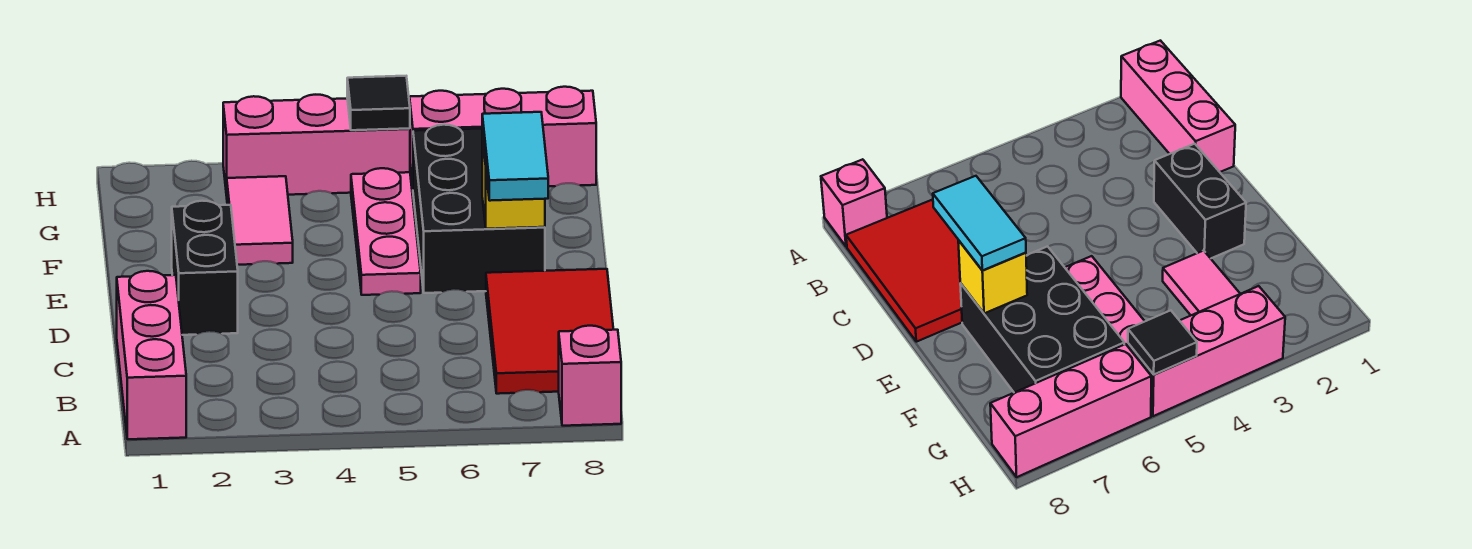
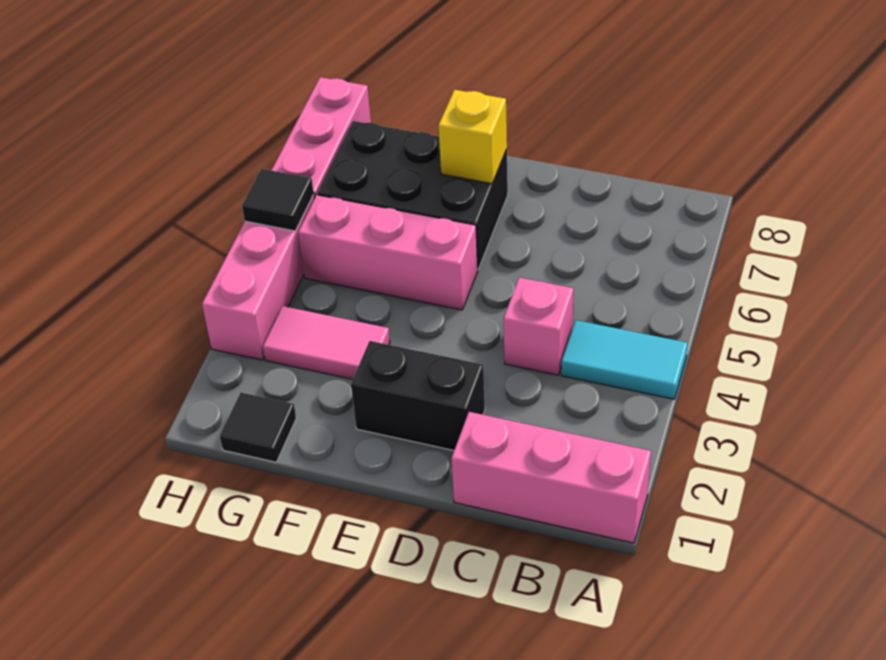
pink 1x1 brick [559,326,621,426] -> pink 1x1 brick moved to [504,278,574,375]
red 2x3 tile [486,269,613,394] -> none
cyan 1x2 tile [482,112,548,201] -> cyan 1x2 tile moved to [561,320,688,399]
pink 1x3 plate [351,168,421,295] -> pink 1x3 brick [298,195,478,310]
none -> black 1x1 tile [220,392,296,462]

